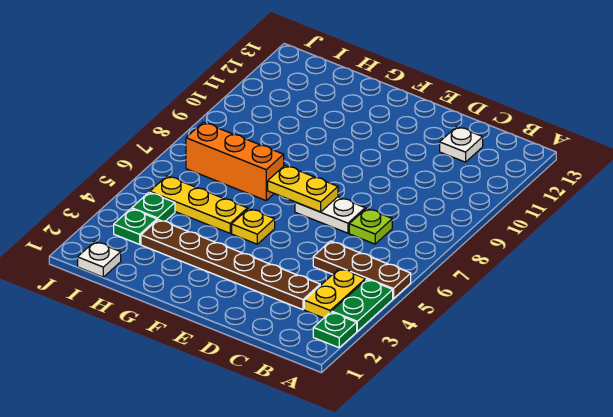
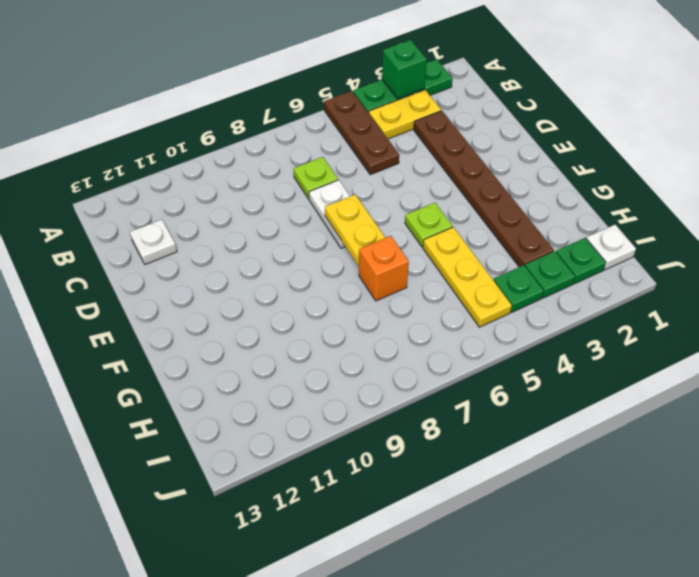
none -> green 1x1 brick [382,40,427,99]
yellow 1x1 plate [232,209,275,244] -> lime 1x1 plate [405,203,453,247]
orange 1x3 brick [186,122,284,200] -> orange 1x1 brick [359,236,409,301]
none -> green 1x1 plate [556,238,606,284]

